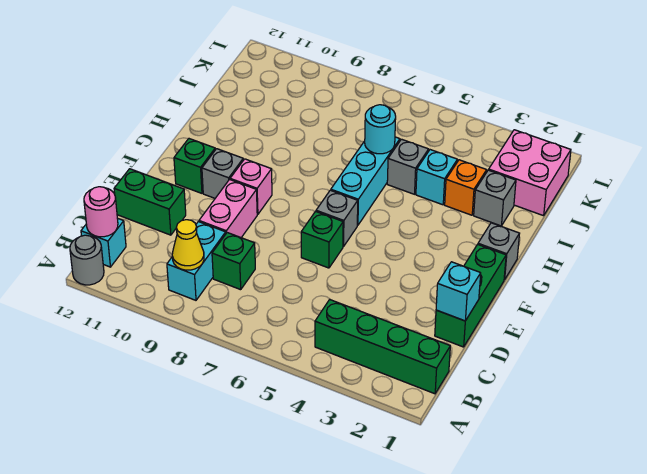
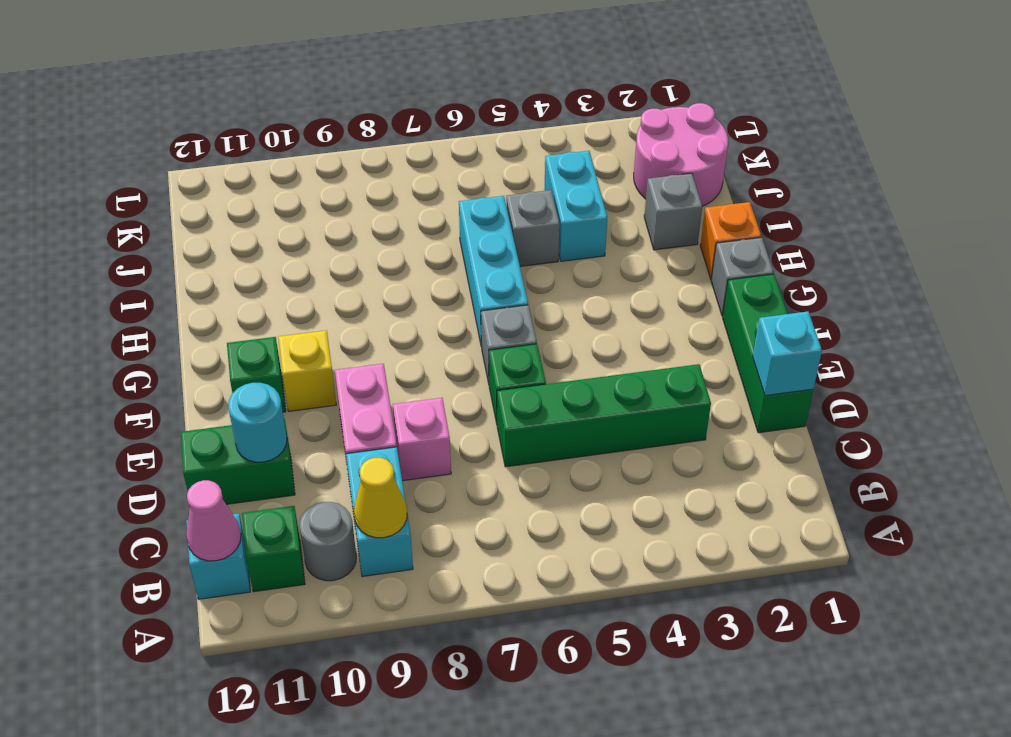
grey 1x1 round brick [70,235,104,285] -> grey 1x1 round brick moved to [300,502,356,581]
green 1x4 brick [315,300,450,394] -> green 1x4 brick moved to [497,364,711,467]
pink 1x1 round brick [84,187,118,237] -> pink 1x1 cone [186,480,241,561]
green 1x1 brick [212,233,255,290] -> green 1x1 brick moved to [242,506,305,592]
pink 1x1 brick [230,159,272,214] -> pink 1x1 brick moved to [393,398,451,481]
grey 1x1 brick [202,149,243,198] -> yellow 1x1 brick [278,330,336,411]
orange 1x1 brick [445,160,487,215] -> orange 1x1 brick moved to [700,202,761,279]
cyan 1x1 brick [416,150,457,205] -> cyan 1x2 brick [544,151,607,261]
cyan 1x1 round brick [365,105,396,154] -> cyan 1x1 round brick moved to [228,383,287,462]
pink 2x2 brick [489,130,571,216] -> pink 2x2 round brick [634,103,728,206]

